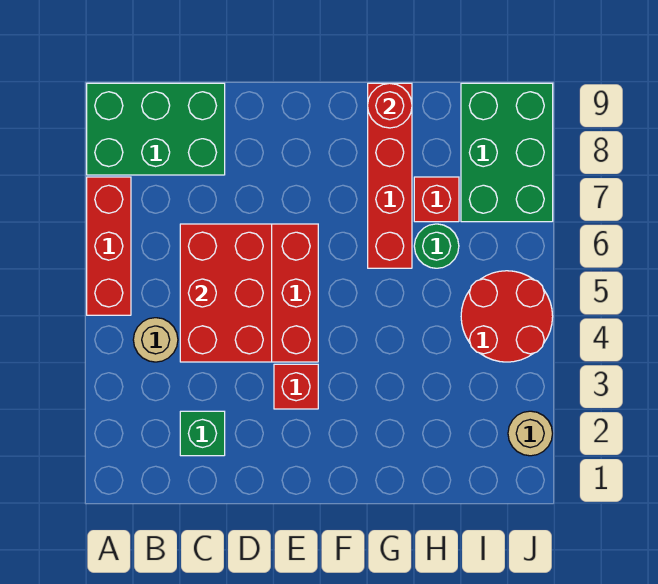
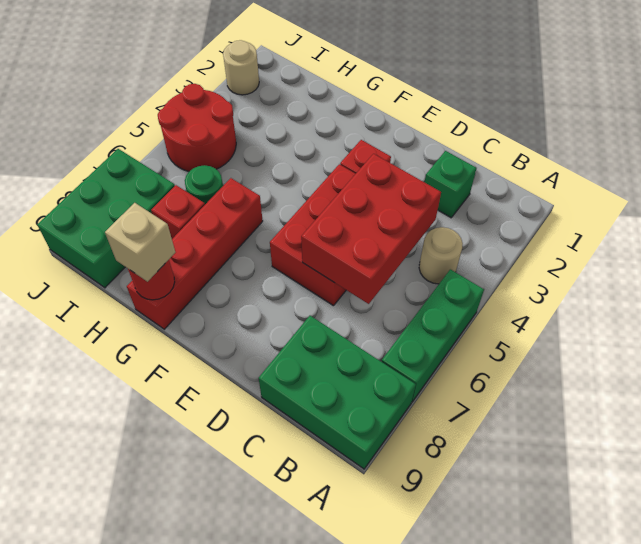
red 1x3 brick [87,177,131,315] -> green 1x3 brick [382,269,484,402]
none -> tan 1x1 brick [105,203,175,282]

